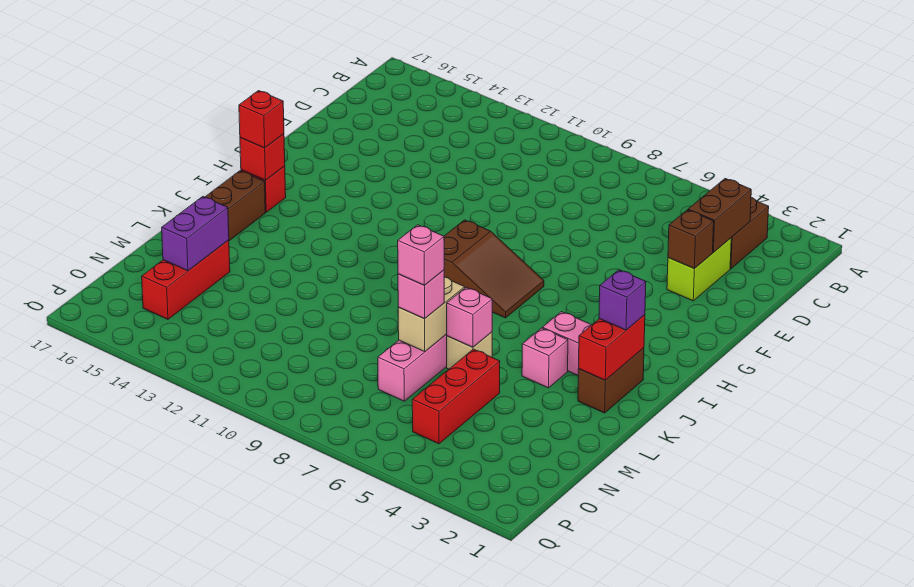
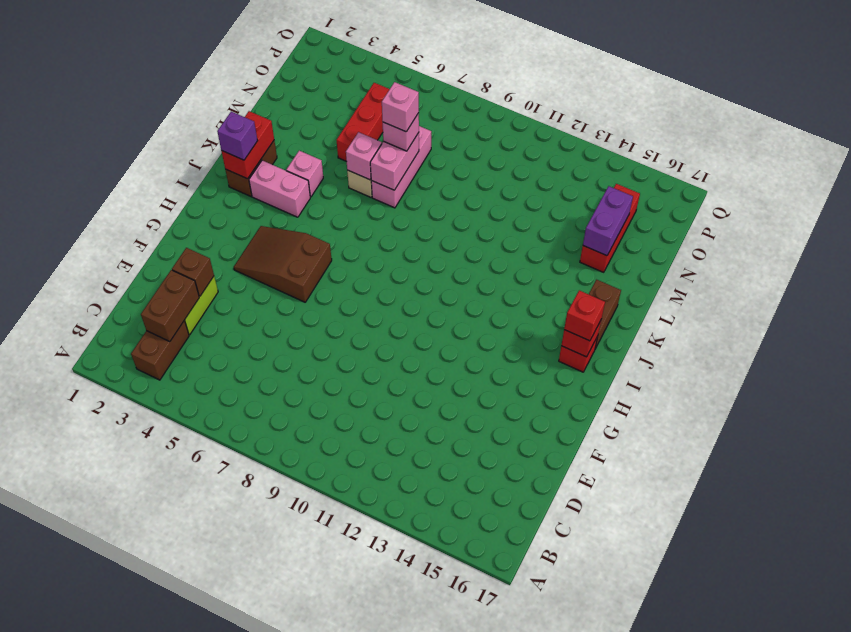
brown 2x3 slope [444,220,544,318] -> brown 2x3 slope moved to [234,226,332,302]
tan 1x2 brick [398,277,465,351] -> pink 1x2 brick [370,133,419,190]

